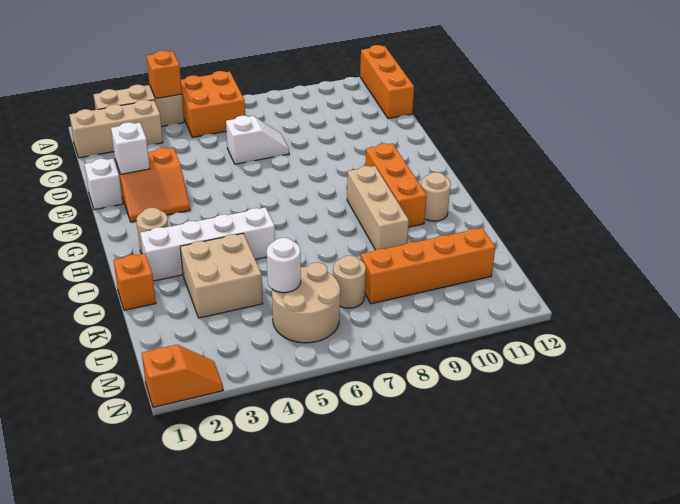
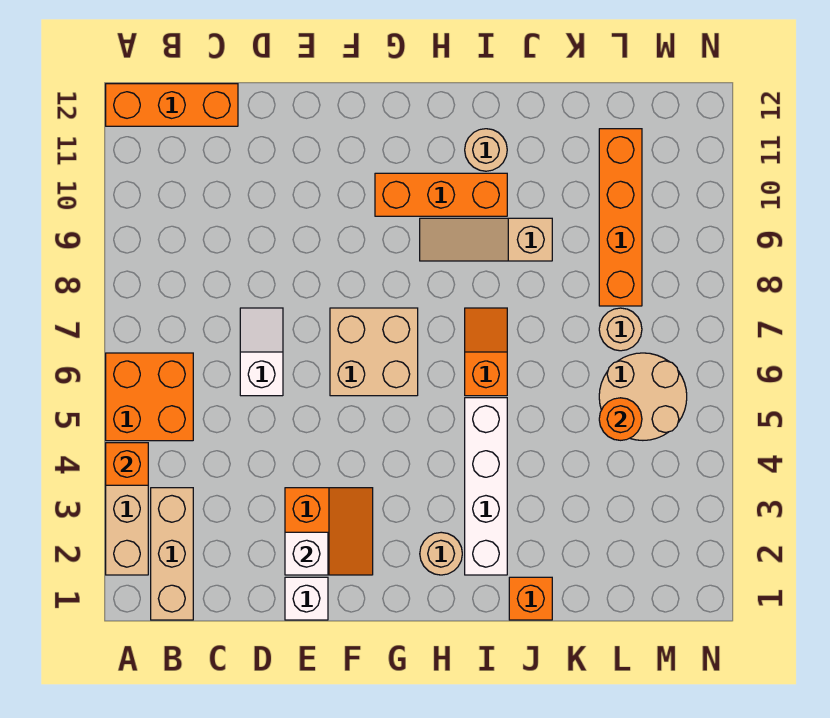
tan 1x3 brick [347,166,409,250] -> tan 1x3 slope [420,218,552,261]
tan 2x2 brick [180,233,263,318] -> tan 2x2 brick moved to [330,308,418,396]
white 1x1 round brick [267,238,301,293] -> orange 1x1 round brick [599,398,642,440]
orange 1x2 slope [142,345,223,407] -> orange 1x2 slope moved to [465,308,507,396]

